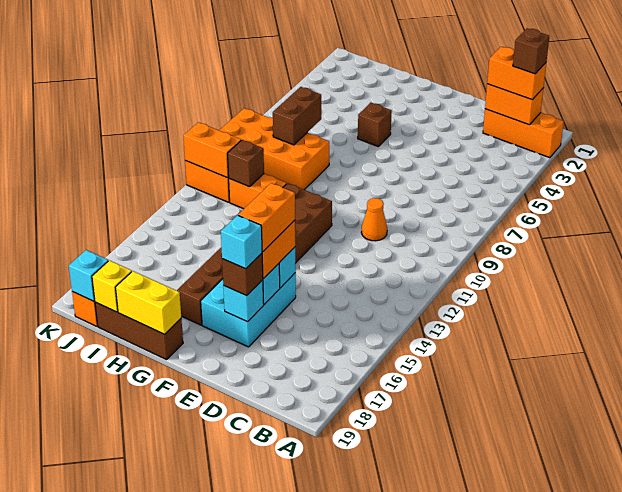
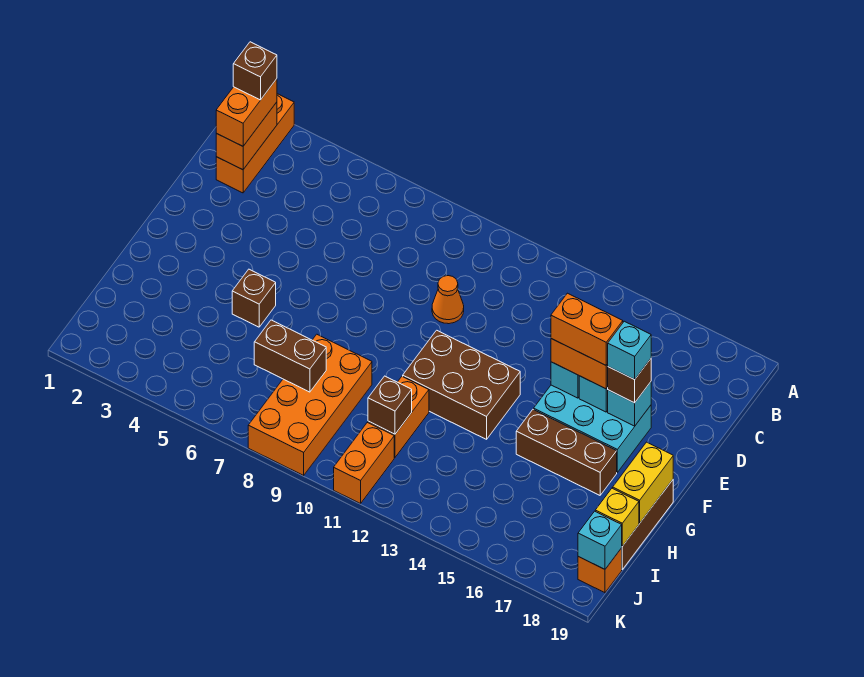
orange 1x2 brick [184,122,241,178] -> none

